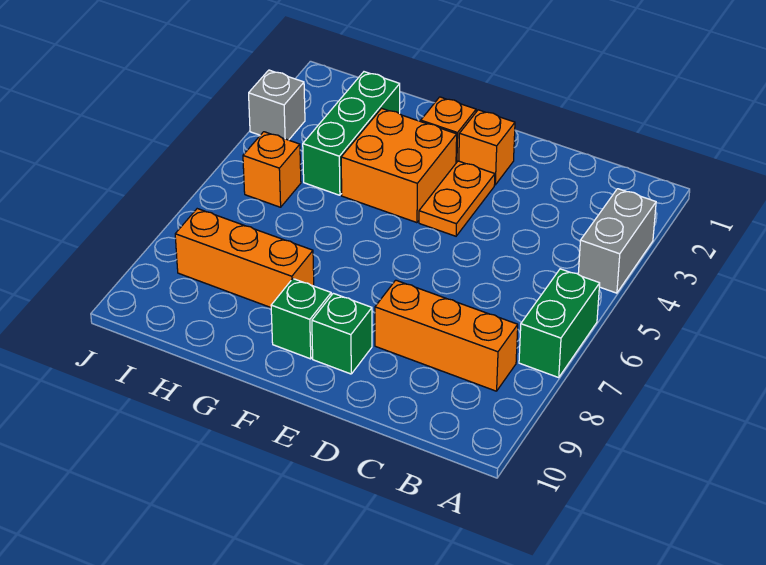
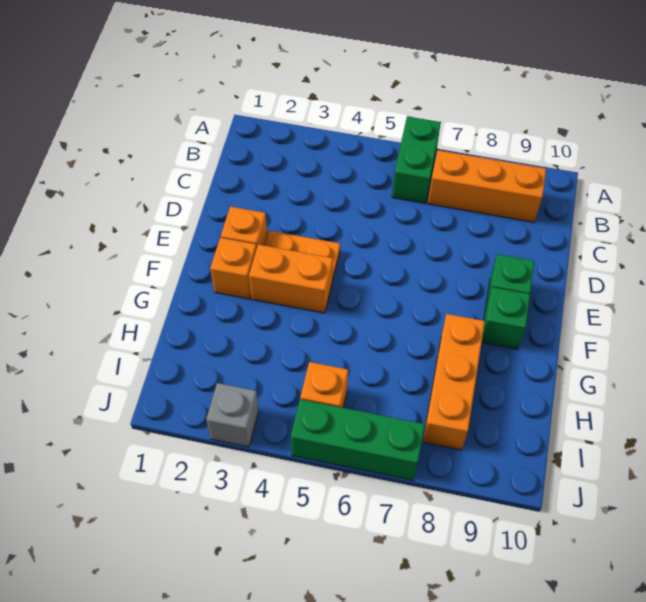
grey 1x2 brick [578,189,656,293] -> none
green 1x2 brick [519,269,600,377] -> green 1x2 brick turned to [392,116,441,204]
orange 1x3 brick [375,280,518,391] -> orange 1x3 brick turned to [428,150,546,222]
orange 2x2 brick [341,108,457,223] -> orange 1x2 brick [249,244,333,313]
green 1x3 brick [303,72,400,195] -> green 1x3 brick moved to [291,399,425,480]

